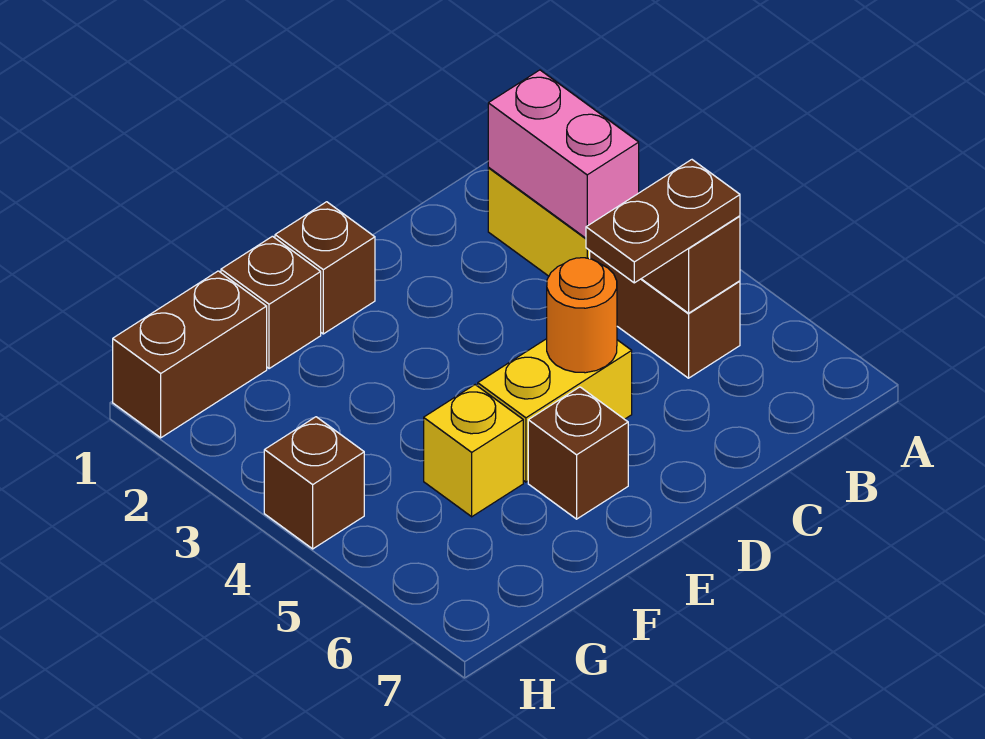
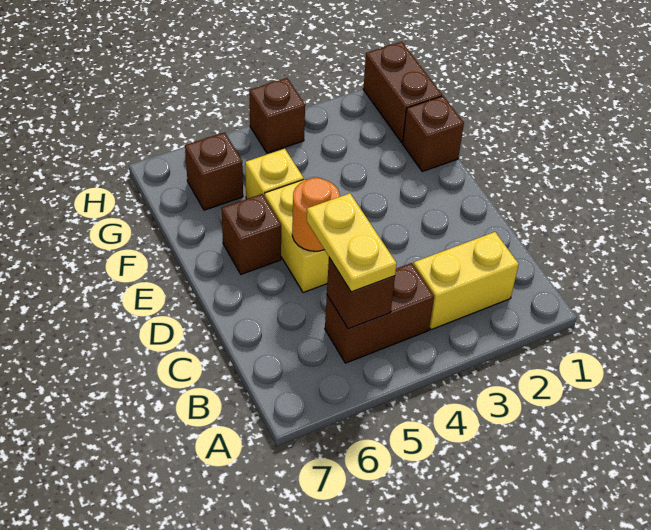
pink 1x2 brick [488,70,639,238] -> none
brown 1x2 plate [586,160,740,283] -> yellow 1x2 plate [307,193,397,292]
brown 1x1 brick [275,202,375,334] -> brown 1x1 brick moved to [185,132,243,210]

